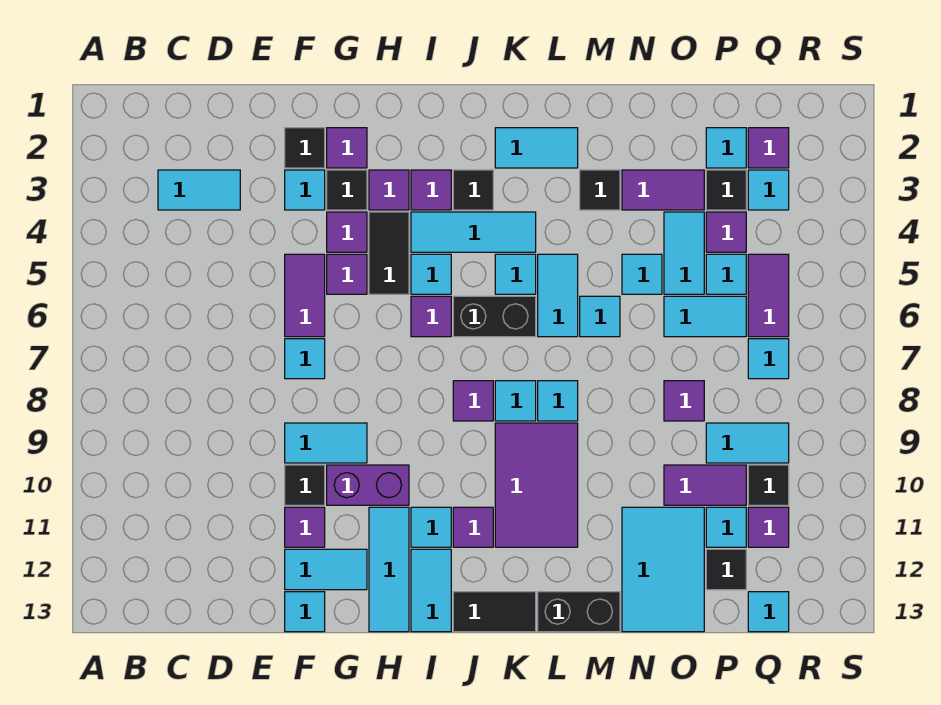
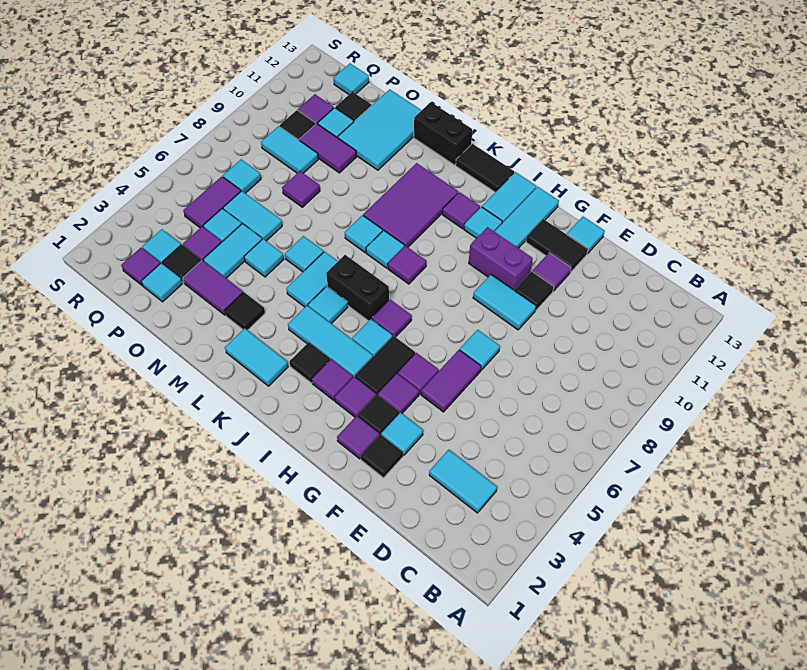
cyan 1x2 tile [285,549,367,590] -> black 1x2 tile [526,219,588,272]

